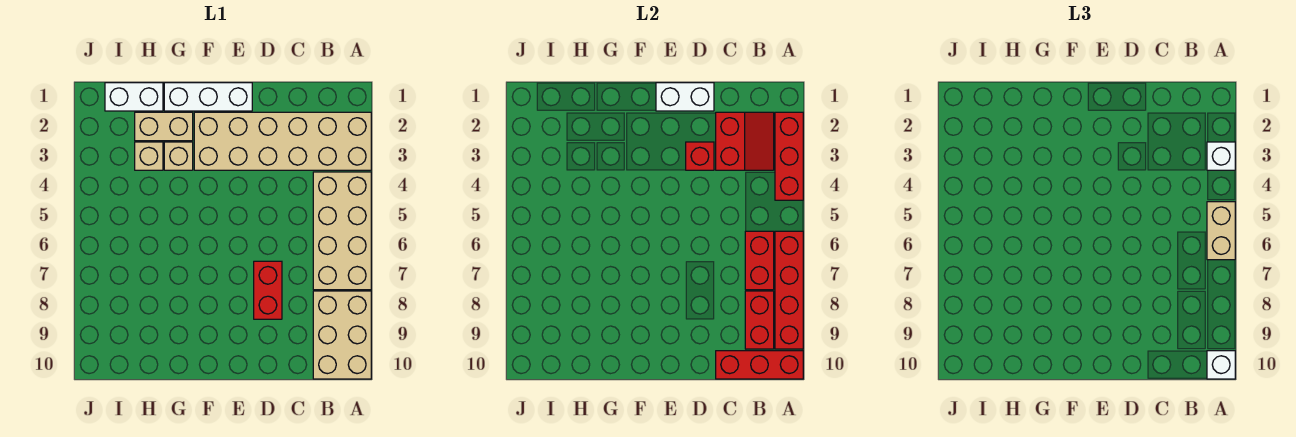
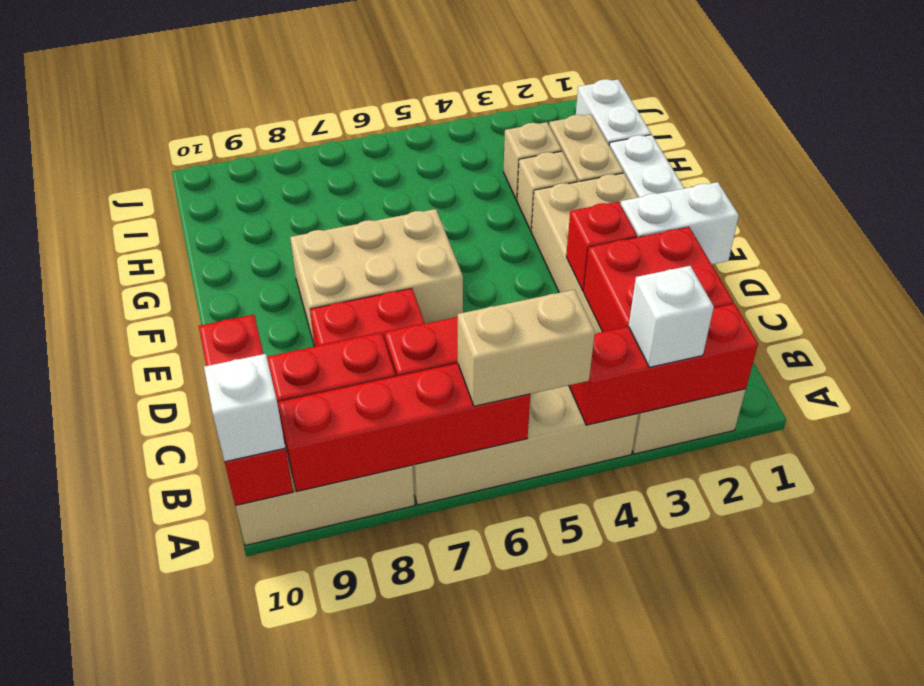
red 2x2 slope [716,112,774,170] -> red 2x2 brick [584,227,733,332]
white 1x2 brick [656,83,714,111] -> white 1x2 brick turned to [621,182,739,264]
none -> tan 2x3 brick [290,209,463,346]

